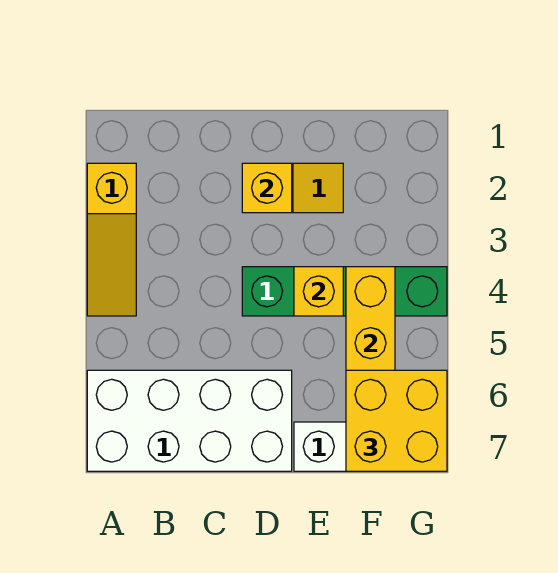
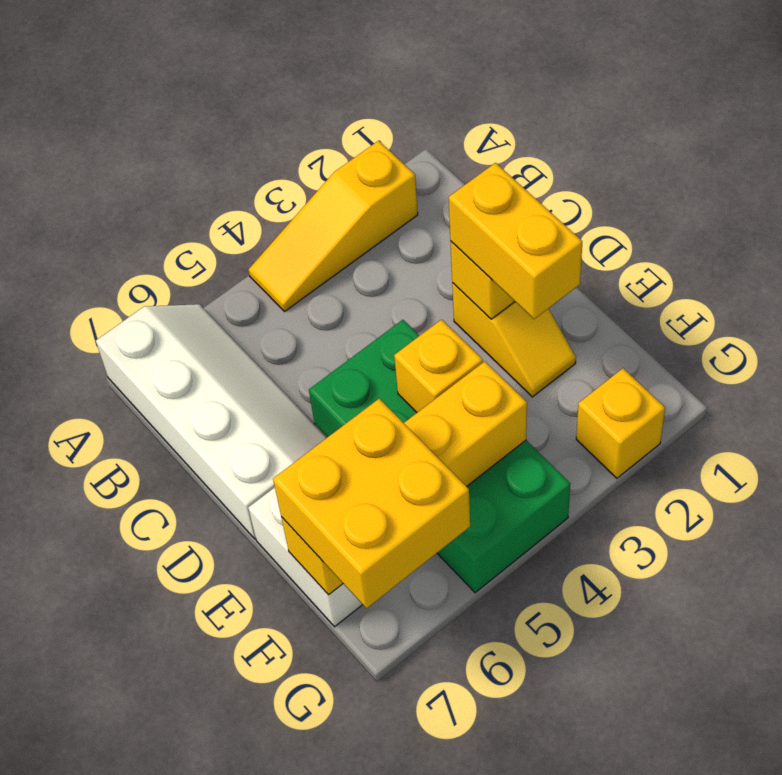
white 2x4 brick [87,370,292,471] -> white 2x4 slope [96,304,327,539]
none -> yellow 1x2 brick [449,163,582,319]
green 1x4 brick [242,267,447,316] -> green 2x4 brick [309,320,570,593]
none -> yellow 1x1 brick [576,368,665,478]

